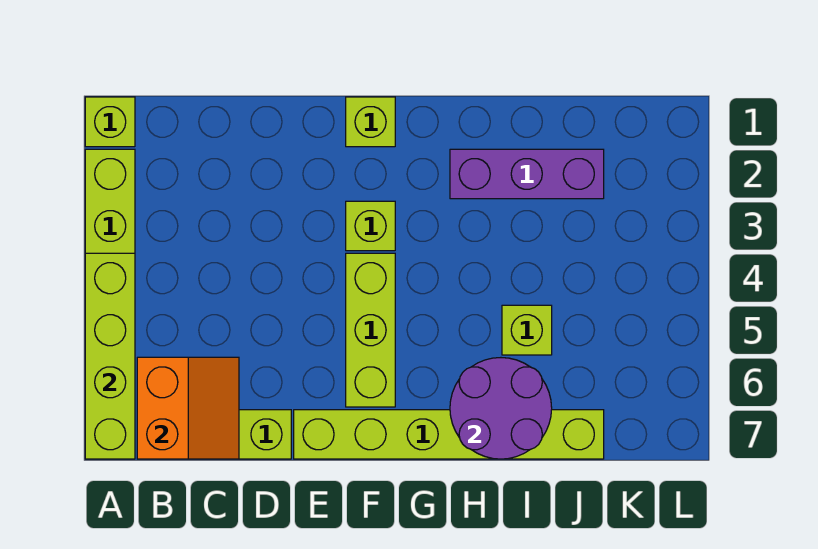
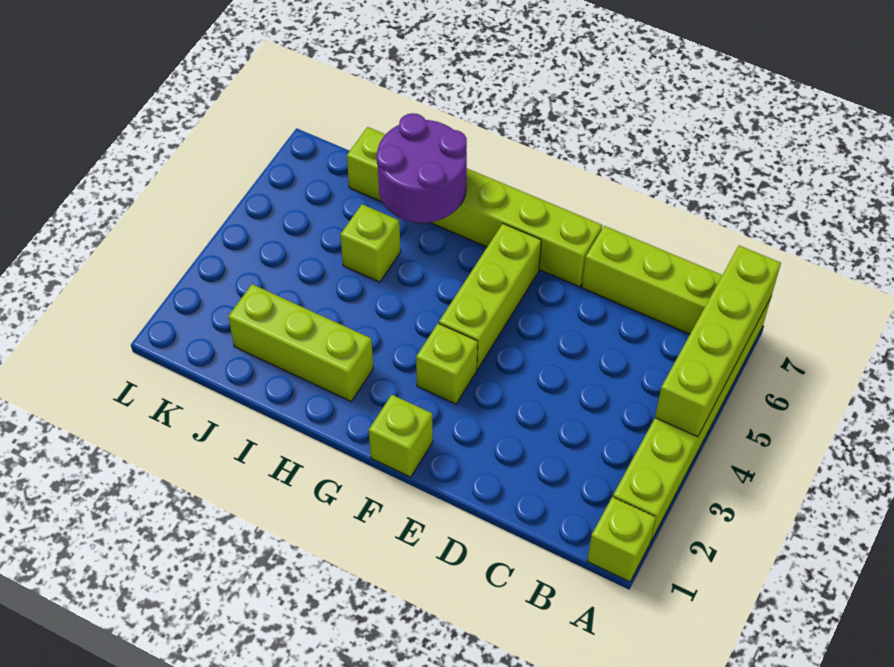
orange 2x2 slope [137,357,239,459] -> none
purple 1x3 brick [450,149,604,199] -> lime 1x3 brick [228,284,373,401]

